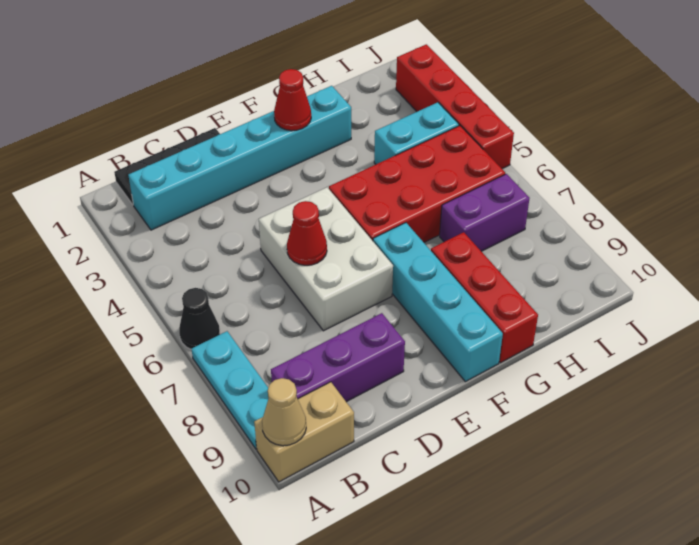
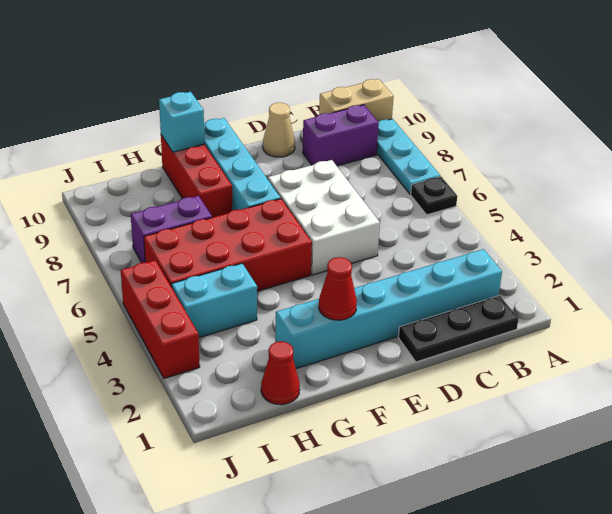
black 1x1 cone [179,288,220,350] -> black 1x1 plate [411,176,457,215]
tan 1x1 cone [262,378,306,446] -> tan 1x1 cone moved to [263,103,295,157]
purple 1x3 brick [271,313,405,402] -> purple 1x2 brick [303,105,379,166]
red 1x1 cone [287,201,327,265] -> red 1x1 cone moved to [261,341,300,405]
none -> cyan 1x1 brick [159,92,204,152]
red 1x4 brick [396,44,514,169] -> red 1x3 brick [121,260,200,379]

